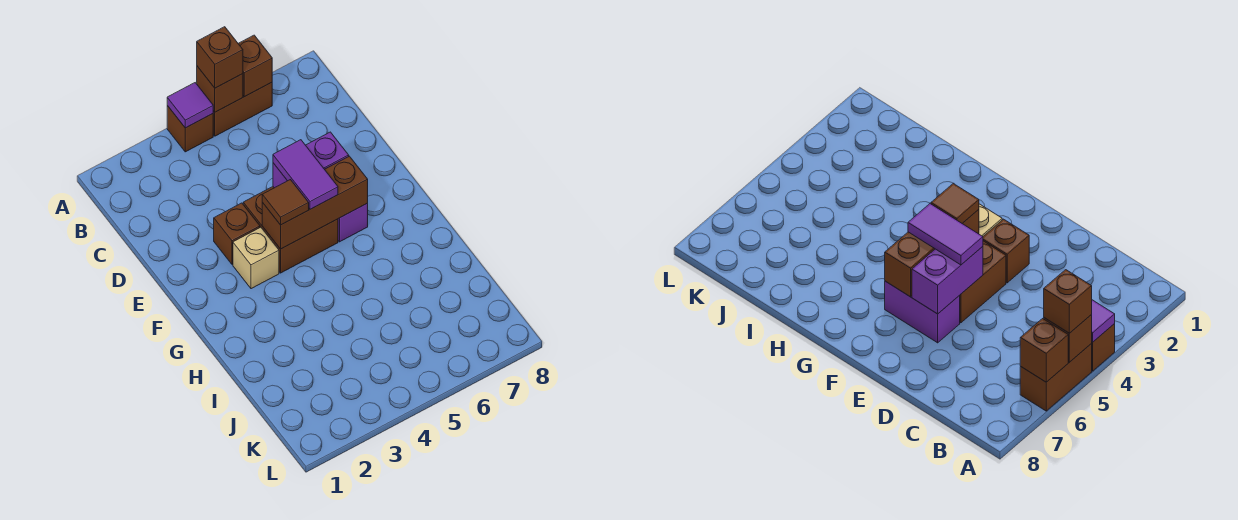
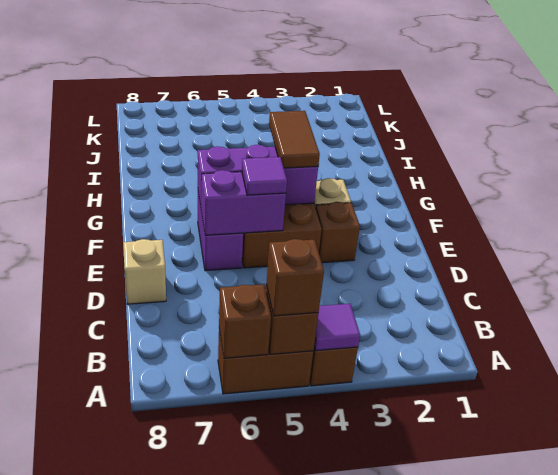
none -> tan 1x1 brick [123,239,166,304]
purple 1x2 tile [273,140,338,209] -> purple 1x1 tile [242,157,287,195]
brown 1x3 brick [262,156,368,249] -> purple 1x3 brick [198,145,318,206]
brown 1x1 tile [262,180,309,225] -> brown 1x2 tile [269,111,320,168]

